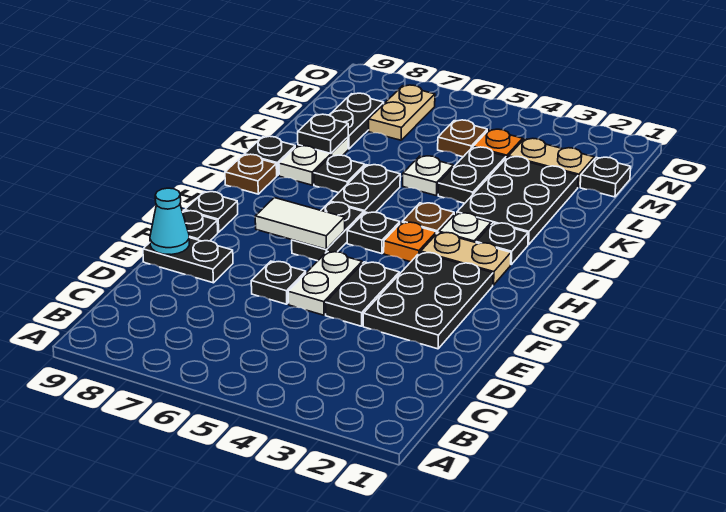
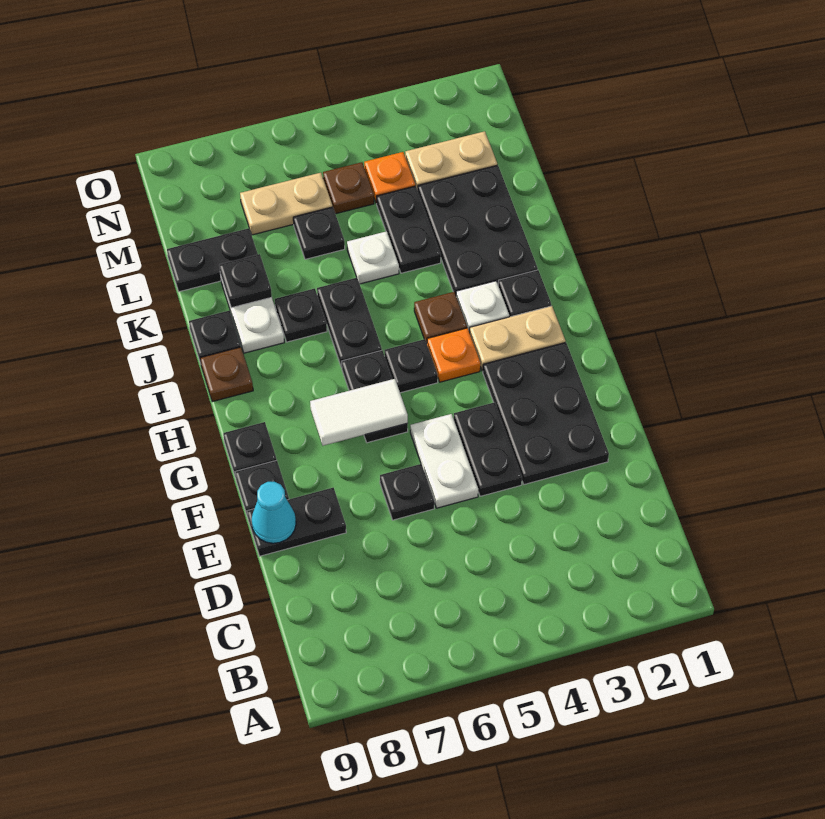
black 1x2 plate [329,93,384,149] -> black 1x2 plate turned to [167,228,258,292]
black 1x1 plate [580,157,631,197] -> black 1x1 plate moved to [293,207,345,259]
tan 1x2 plate [369,85,435,140] -> tan 1x2 plate turned to [240,173,332,235]

